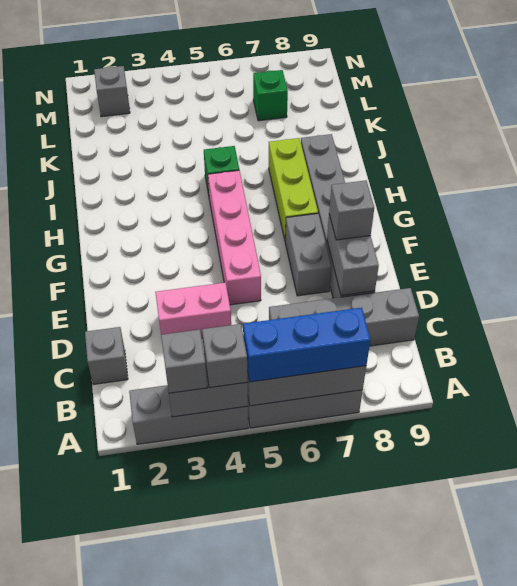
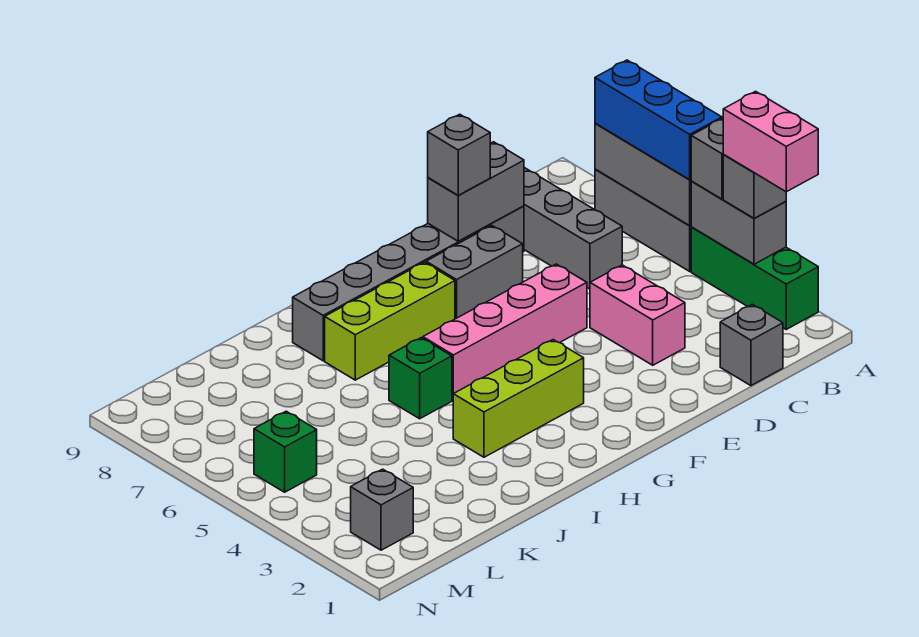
grey 1x3 brick [129,385,248,444] -> green 1x3 brick [691,227,818,329]
none -> pink 1x2 brick [723,91,818,192]
none -> lime 1x3 brick [453,340,584,457]
green 1x1 brick [253,70,288,121] -> green 1x1 brick moved to [254,411,317,492]

